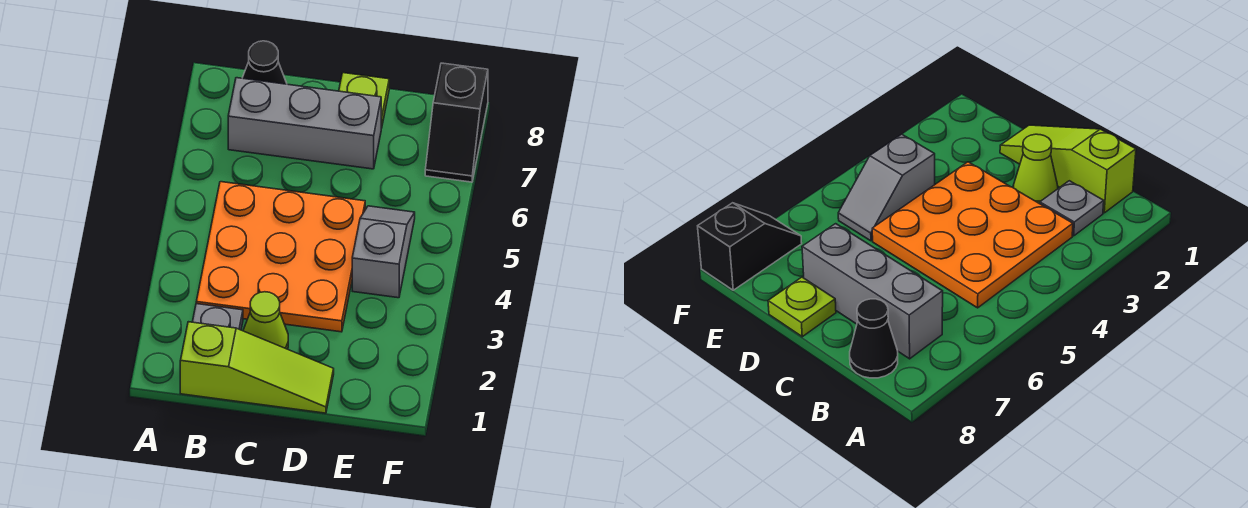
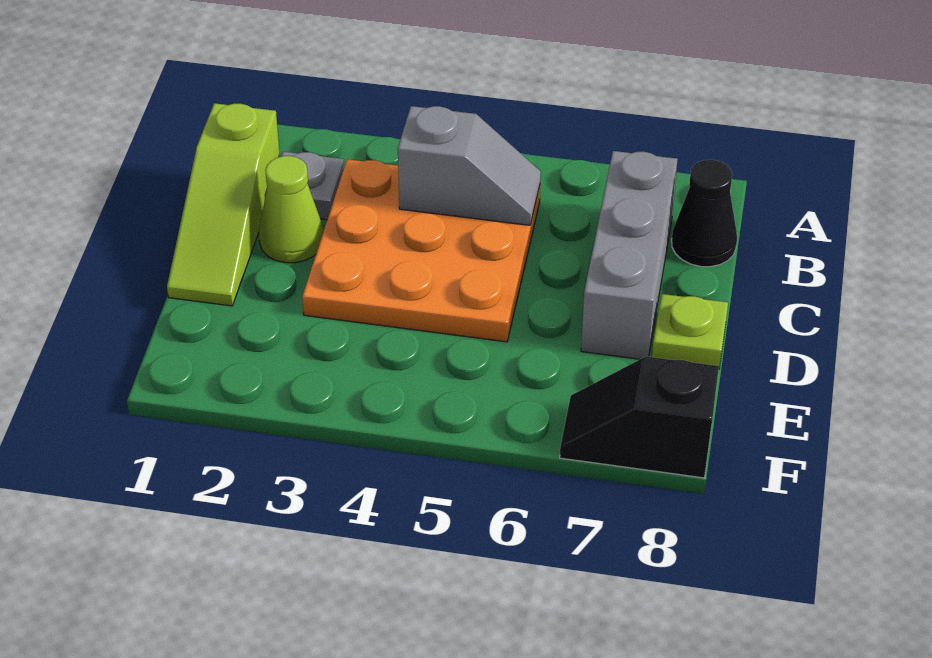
grey 1x2 slope [352,206,415,298] -> grey 1x2 slope moved to [398,106,541,225]

